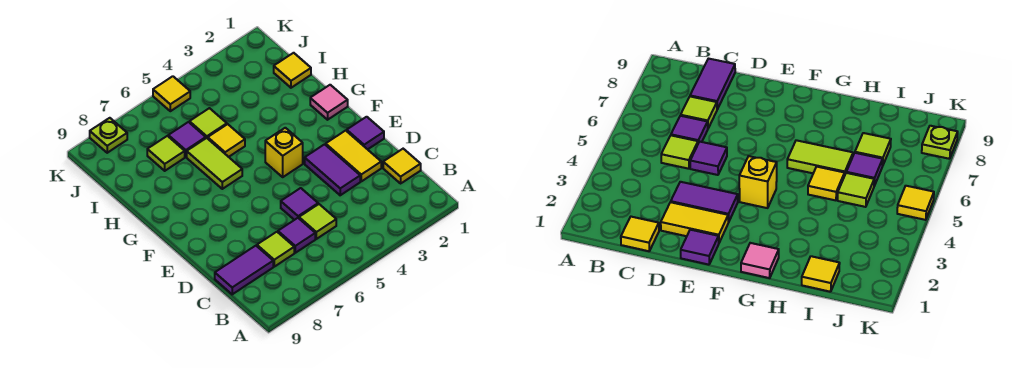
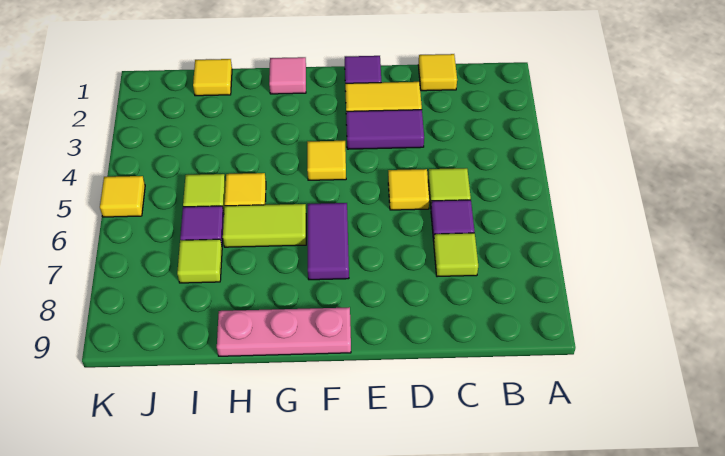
purple 1x2 tile [215,246,273,294] -> purple 1x2 tile moved to [308,203,349,280]
purple 1x1 tile [281,188,318,220] -> yellow 1x1 tile [388,169,430,210]
yellow 1x1 brick [265,128,303,177] -> yellow 1x1 tile [307,141,346,180]
none -> pink 1x3 plate [217,307,351,356]
lime 1x1 plate [90,118,127,153] -> none

